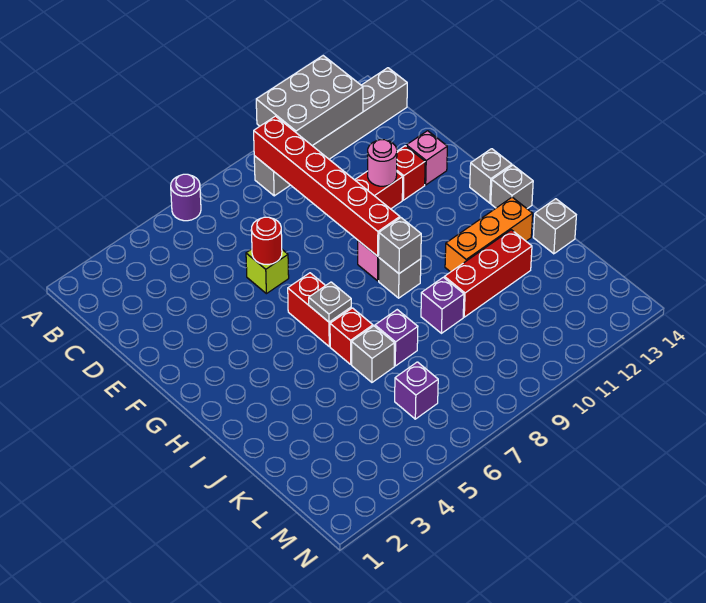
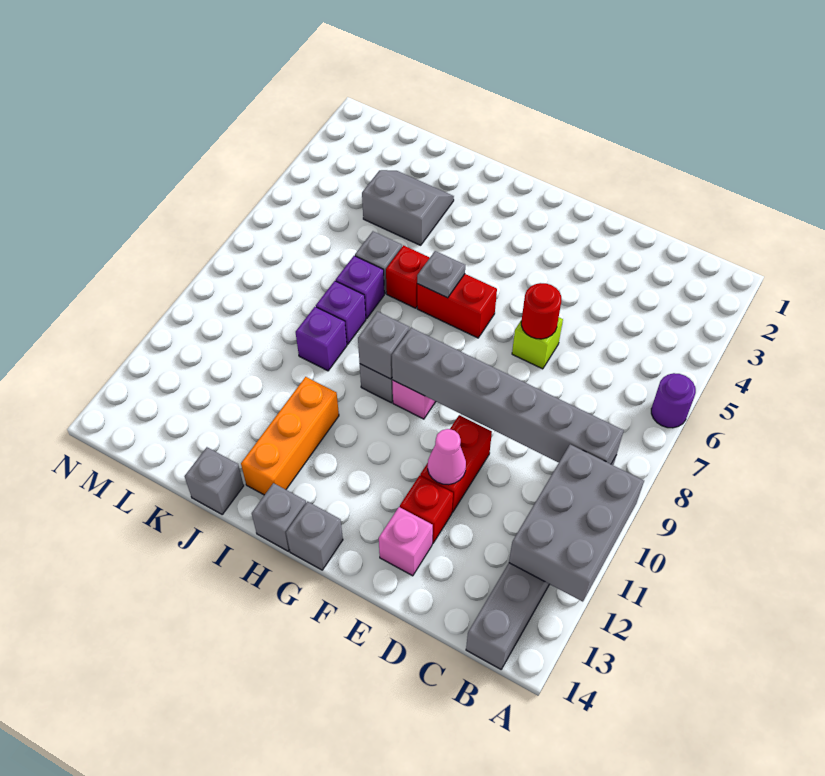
red 1x6 brick [254,116,400,256] -> grey 1x6 brick [392,328,624,464]
pink 1x1 round brick [368,140,397,186] -> pink 1x1 cone [428,429,466,485]
none -> grey 2x2 slope [362,170,454,245]
red 1x3 brick [444,230,532,317] -> none
purple 1x1 brick [395,362,438,419] -> purple 1x1 brick moved to [316,281,366,344]

